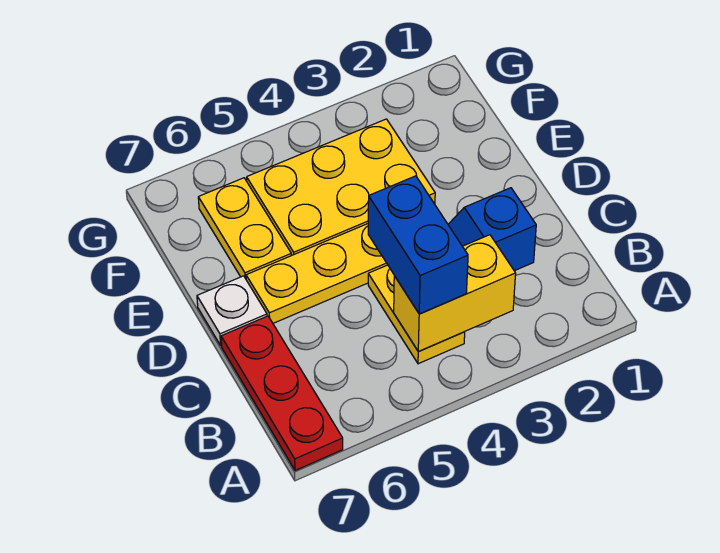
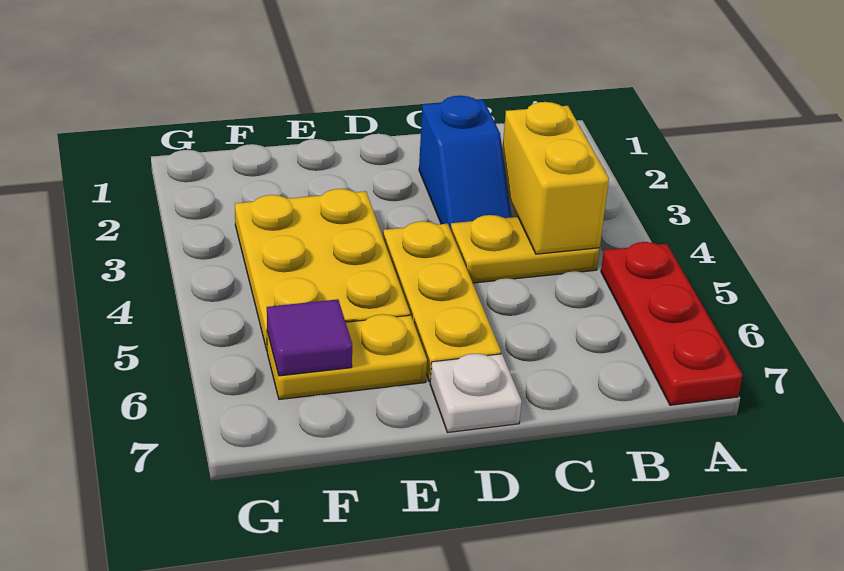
red 1x3 plate [221,316,343,470] -> red 1x3 plate turned to [601,242,743,405]
blue 1x2 brick [368,176,468,314] -> none
none -> purple 1x1 tile [267,299,352,376]

